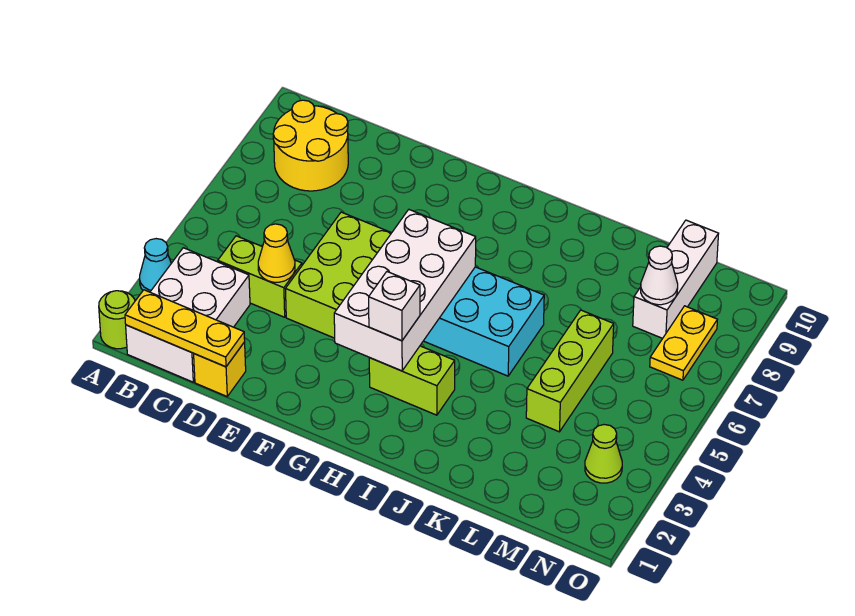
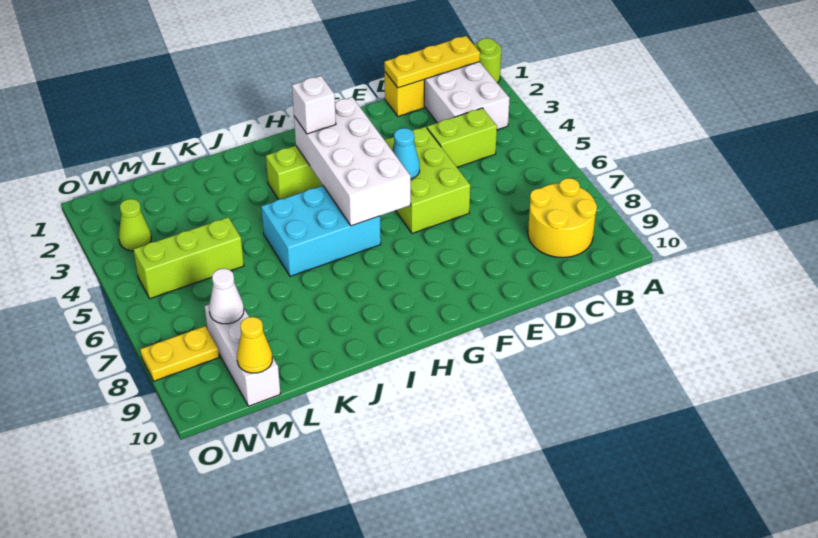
cyan 1x1 cone [139,239,171,292] -> cyan 1x1 cone moved to [392,128,420,179]
yellow 1x1 cone [258,224,295,282] -> yellow 1x1 cone moved to [237,317,272,373]
lime 1x3 brick [526,310,614,432] -> lime 1x3 brick turned to [133,217,244,299]
yellow 1x2 plate [650,306,717,380] -> yellow 1x2 plate turned to [140,326,219,381]

